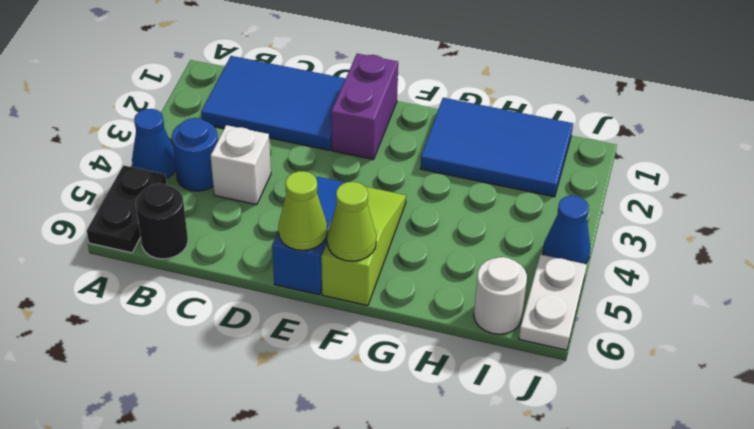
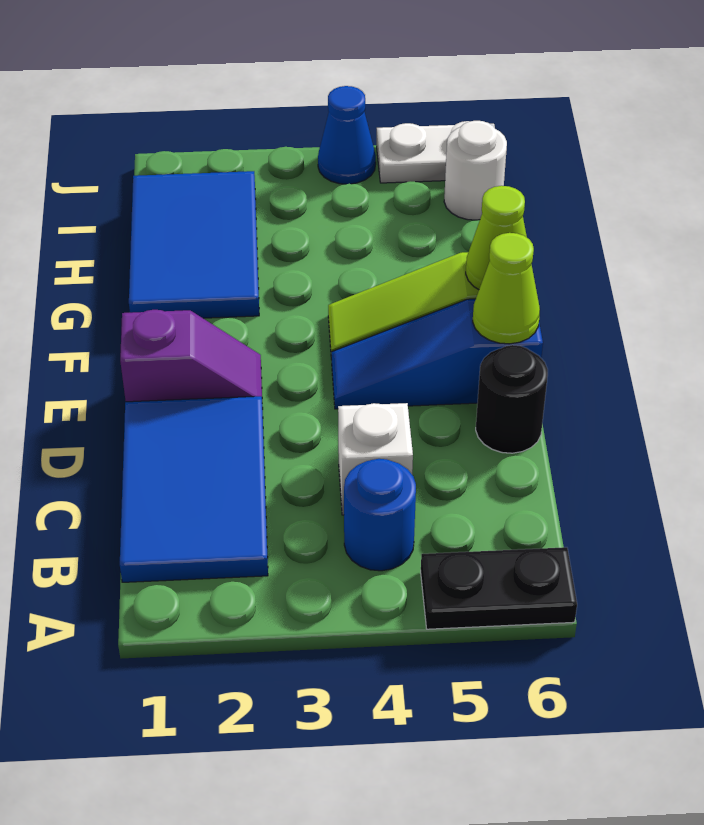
blue 1x1 cone [132,109,176,179] -> none
black 1x1 round brick [136,184,188,259] -> black 1x1 round brick moved to [476,345,548,453]
purple 1x2 brick [331,54,398,159] -> purple 1x2 slope [120,310,263,409]

